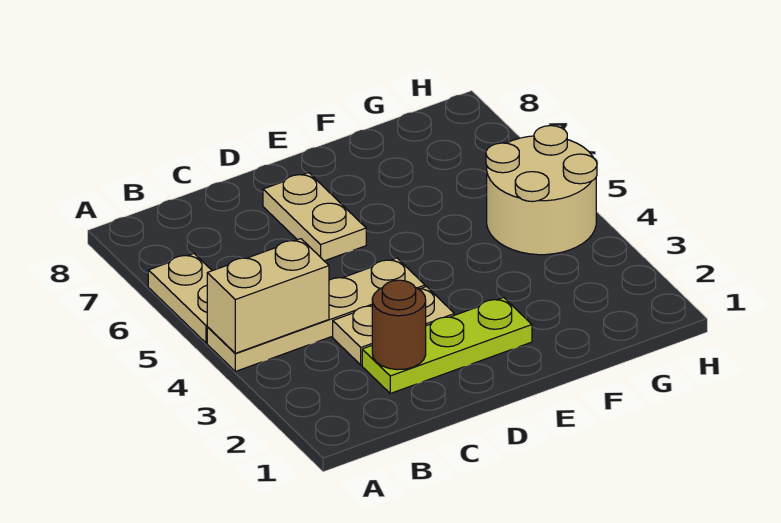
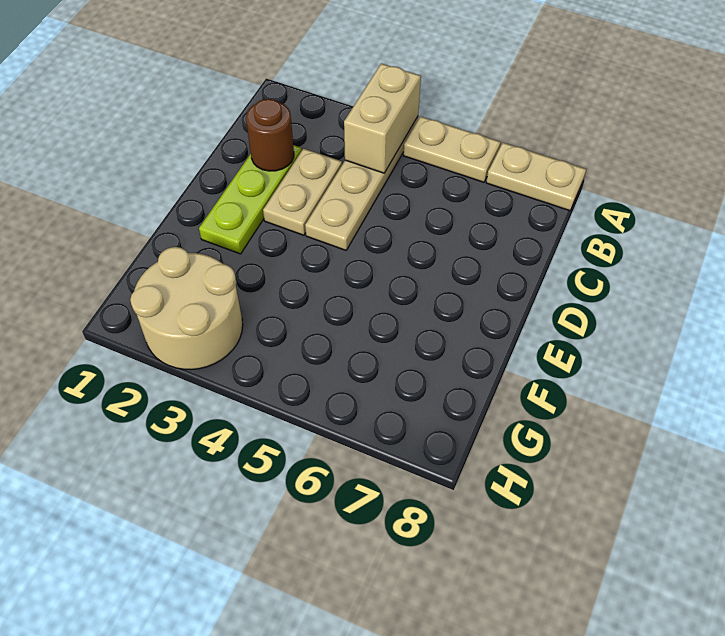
tan 1x2 plate [263,173,366,261] -> tan 1x2 plate moved to [486,143,586,211]
tan 2x2 round brick [486,126,597,255] -> tan 2x2 round brick moved to [130,247,243,370]

